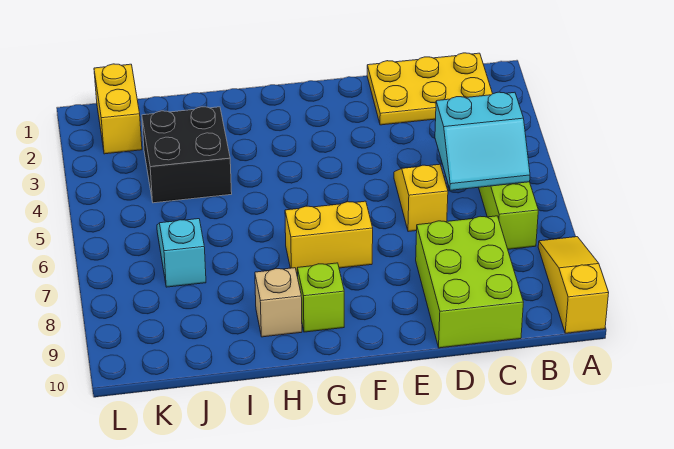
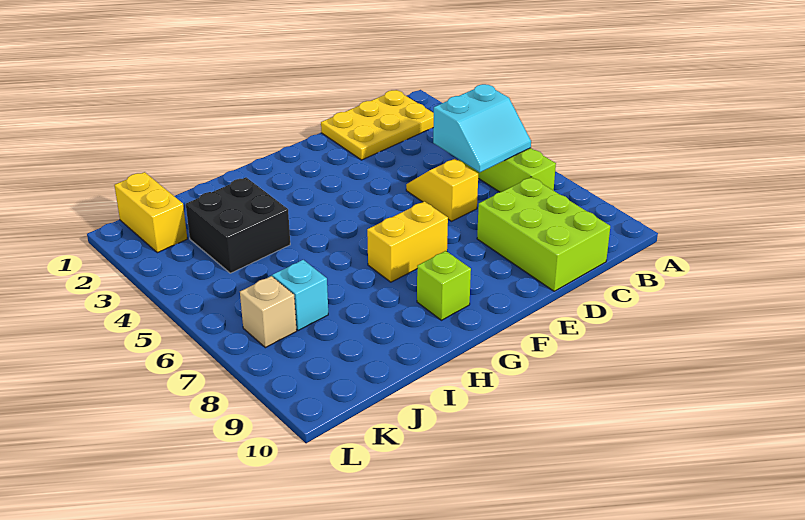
yellow 1x3 slope [538,237,609,333] -> none
tan 1x1 brick [255,268,302,337] -> tan 1x1 brick moved to [240,276,297,348]

